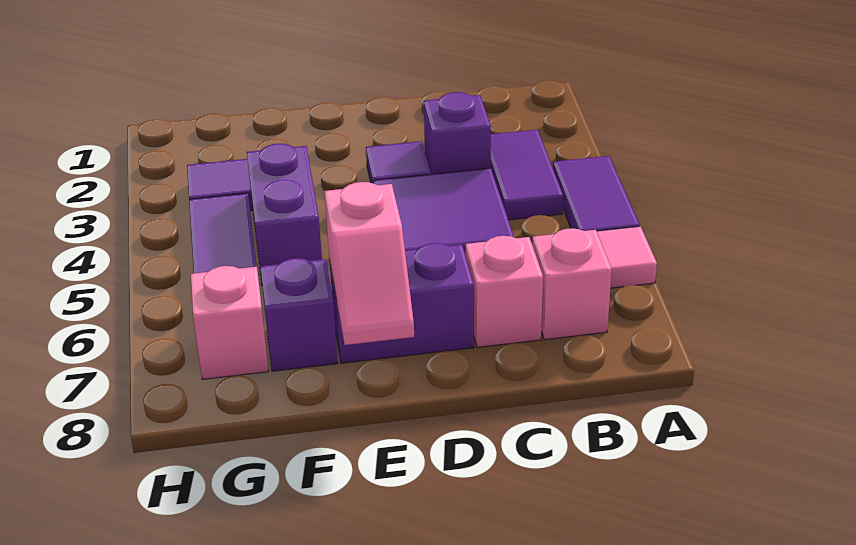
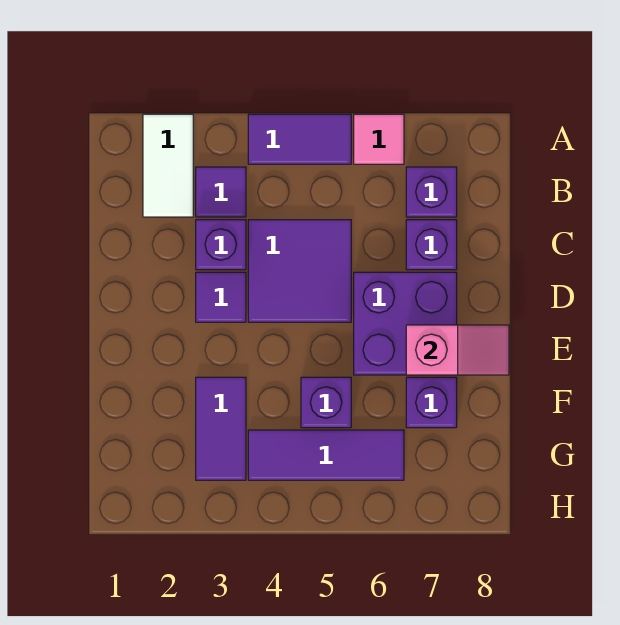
none -> white 1x2 tile [143,114,193,217]
purple 1x2 tile [490,129,563,220] -> purple 1x1 tile [196,167,246,217]
pink 1x1 brick [532,228,612,340] -> purple 1x1 brick [406,167,457,217]
pink 1x1 brick [466,236,543,347] -> purple 1x1 brick [406,220,457,270]
purple 1x2 brick [330,243,474,363] -> purple 2x2 brick [354,272,457,375]
purple 1x2 brick [247,144,322,283] -> purple 1x1 brick [301,377,351,428]
pink 1x1 brick [191,266,268,379] -> none

